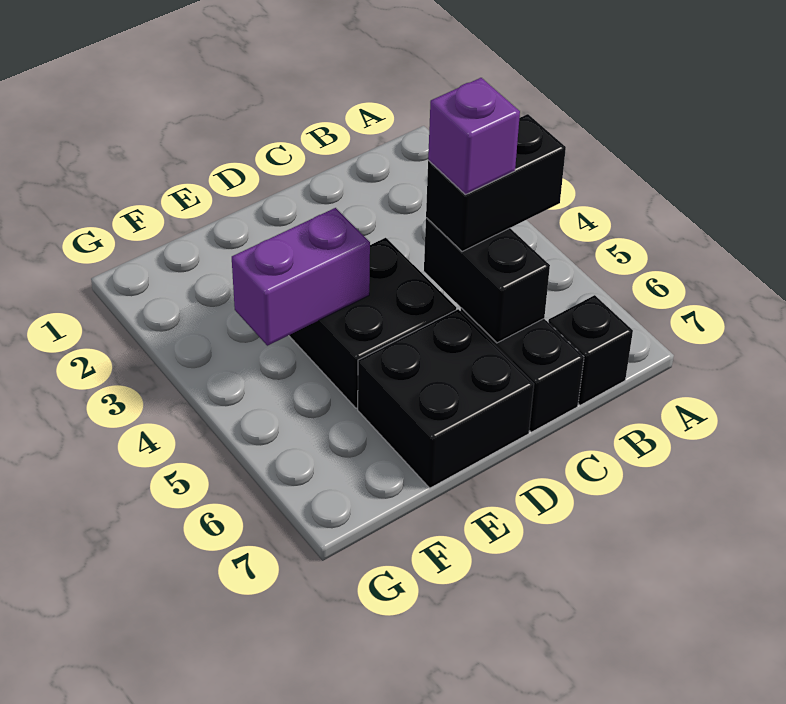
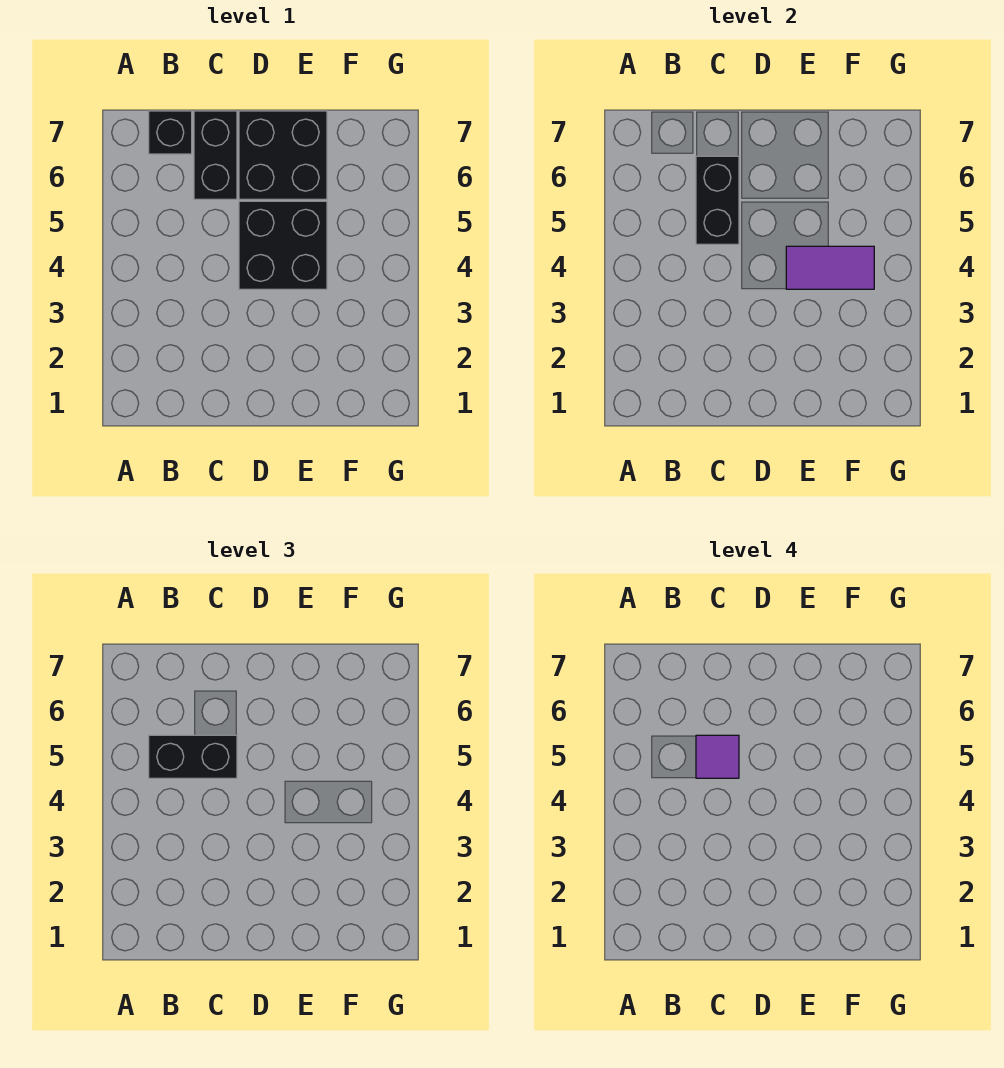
purple 1x1 brick [428,78,520,195] -> purple 1x1 tile [696,735,739,778]
purple 1x2 brick [232,208,370,346] -> purple 1x2 tile [786,246,874,289]

